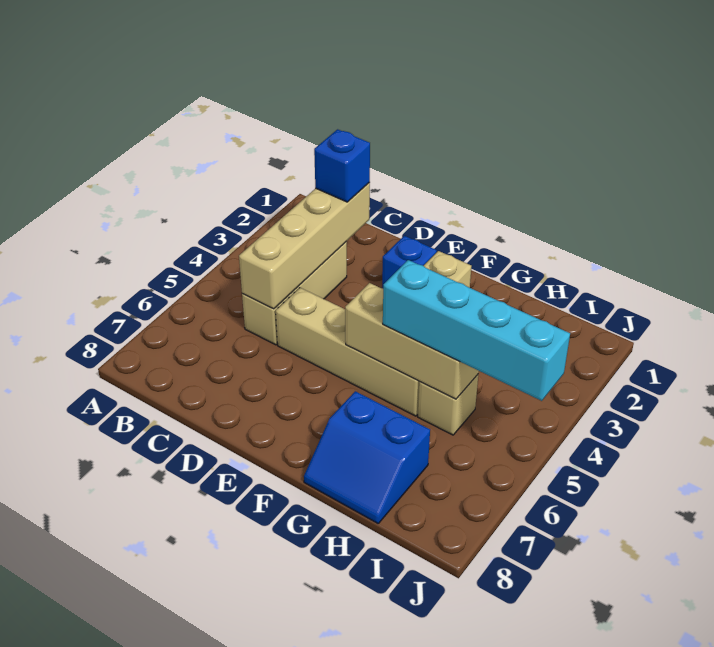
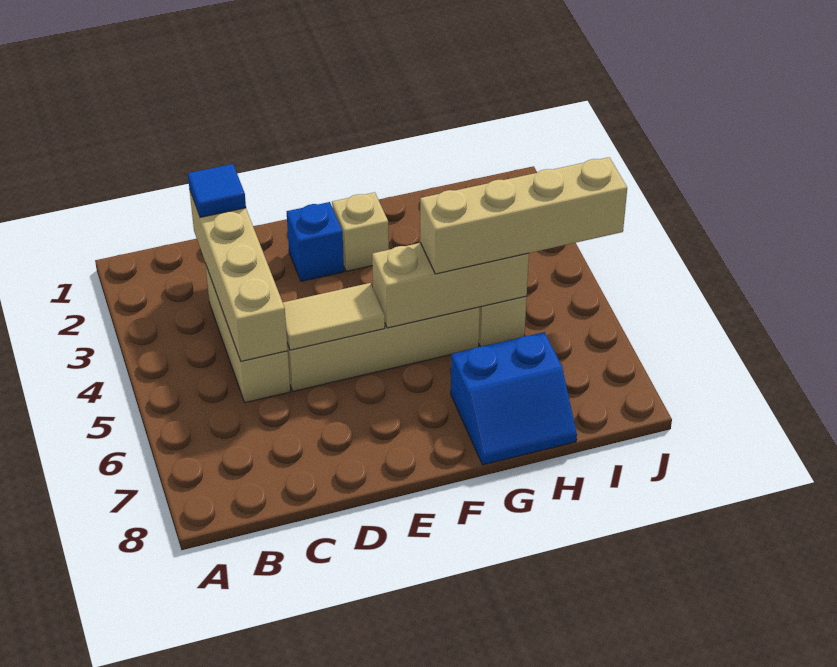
blue 1x1 brick [314,129,370,202] -> blue 1x1 tile [188,164,246,217]
none -> tan 1x2 tile [283,283,385,350]
cyan 1x4 brick [383,260,570,401] -> tan 1x4 brick [420,157,627,274]

